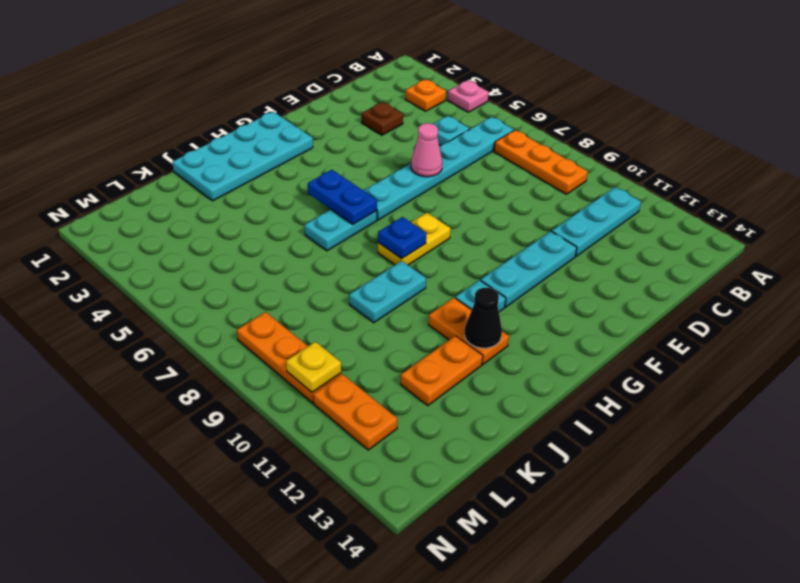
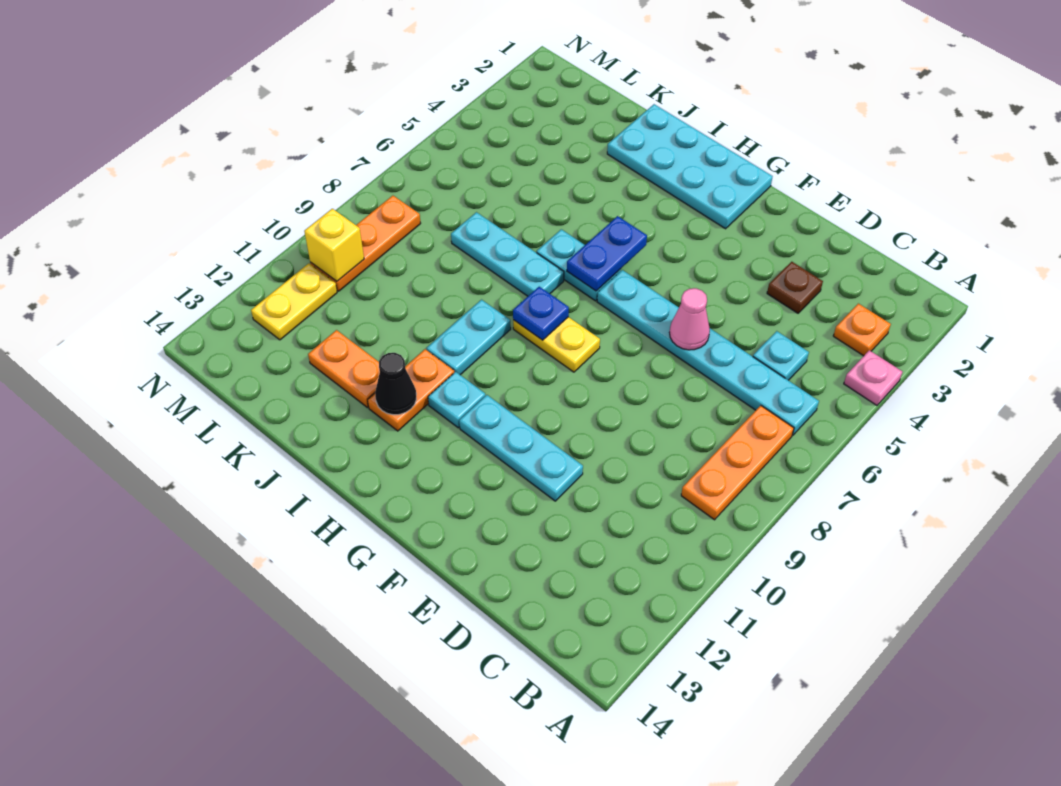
cyan 1x3 plate [552,187,641,256] -> cyan 1x3 plate moved to [451,212,564,296]
cyan 1x2 plate [349,261,426,323] -> cyan 1x2 plate turned to [427,300,511,375]
yellow 1x1 plate [286,342,341,392] -> yellow 1x1 brick [304,209,364,281]
orange 1x2 plate [313,374,397,450] -> yellow 1x2 plate [251,263,337,340]

